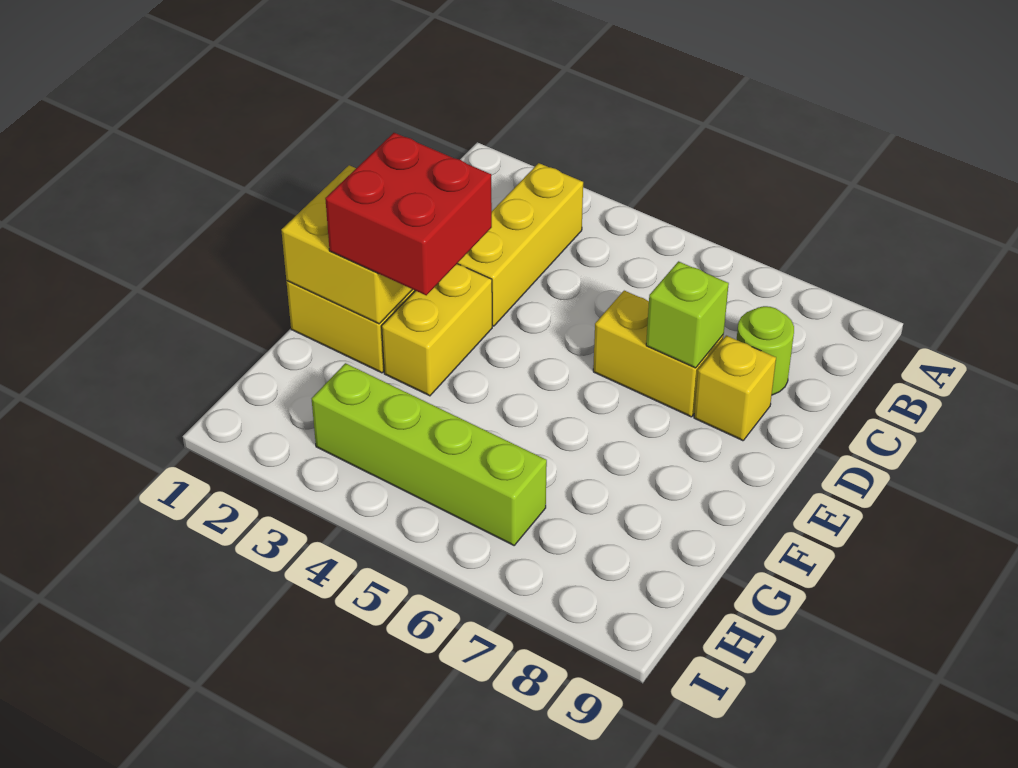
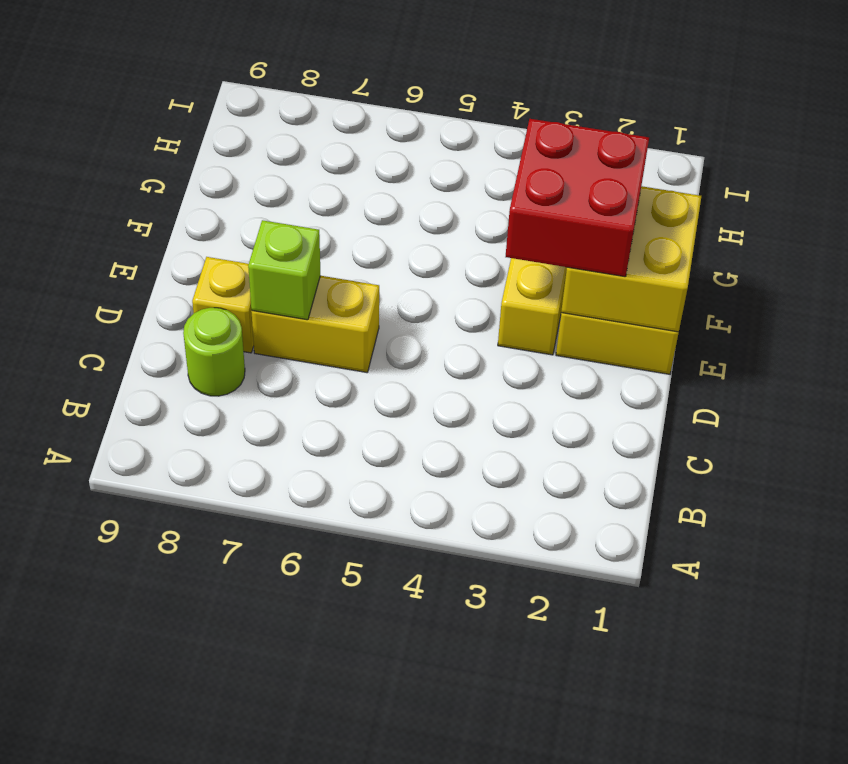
yellow 1x3 brick [457,163,583,326] -> none
lime 1x4 brick [312,363,547,545] -> none

